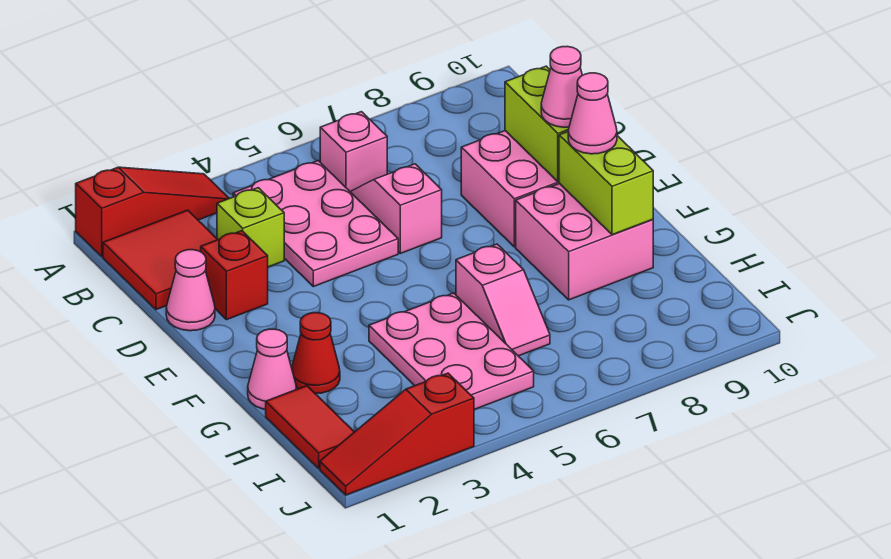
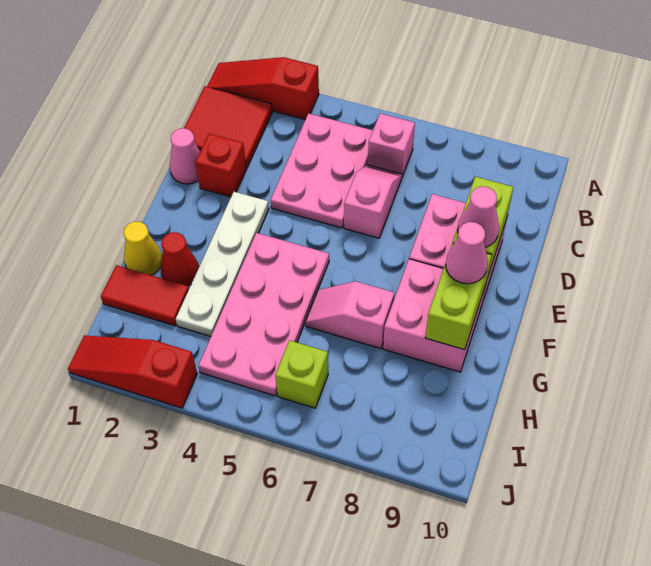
red 1x3 slope [76,167,229,256] -> red 1x3 slope turned to [207,57,319,120]
lime 1x1 brick [217,188,284,267] -> lime 1x1 brick moved to [275,340,328,408]
none -> white 1x4 plate [176,192,269,336]
pink 1x1 cone [248,329,296,409] -> yellow 1x1 cone [124,221,162,275]
pink 2x3 plate [369,293,534,410] -> pink 2x4 plate [198,233,329,396]
pink 1x2 slope [456,244,550,356] -> pink 1x2 slope turned to [305,281,394,349]
red 1x2 tile [266,386,354,468] -> red 1x2 tile turned to [101,265,189,326]

